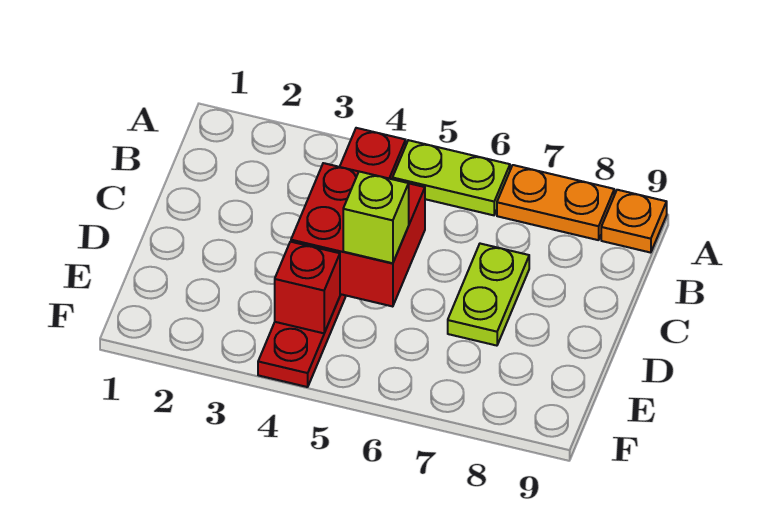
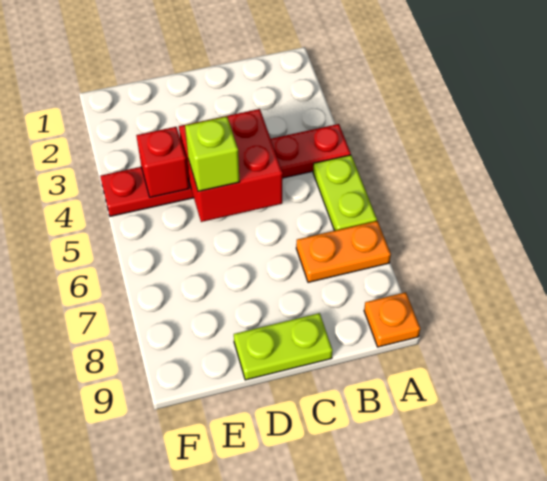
orange 1x2 plate [497,165,614,240] -> orange 1x2 plate turned to [296,221,391,282]
lime 1x2 plate [448,244,529,346] -> lime 1x2 plate moved to [234,313,333,380]

